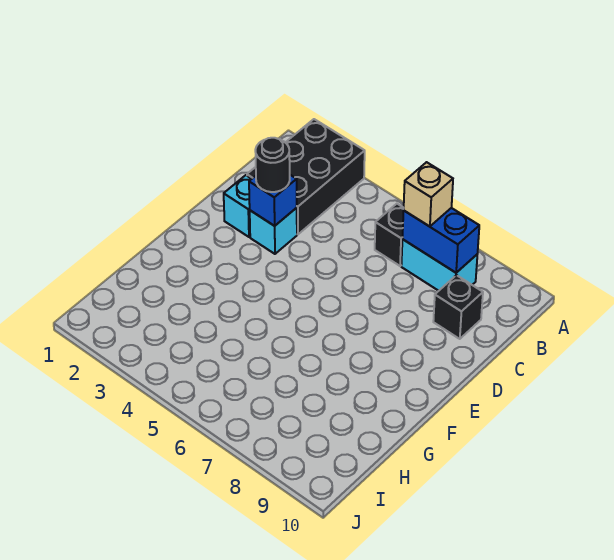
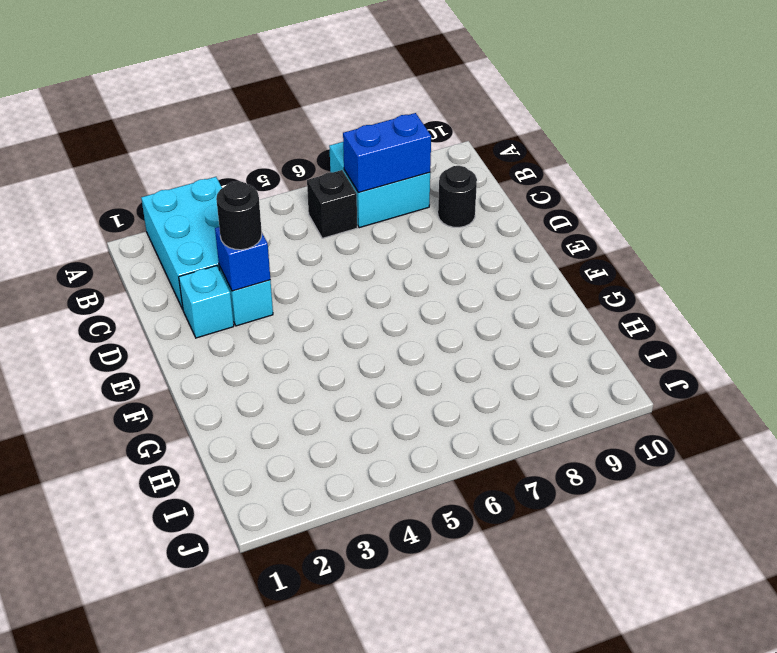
black 2x3 brick [247,119,365,234] -> cyan 2x3 brick [141,177,222,309]
cyan 1x2 brick [401,239,477,291] -> cyan 2x2 brick [329,142,430,228]
tan 1x1 brick [404,162,453,227] -> none
black 1x1 brick [433,275,483,339] -> black 1x1 round brick [438,166,477,227]

